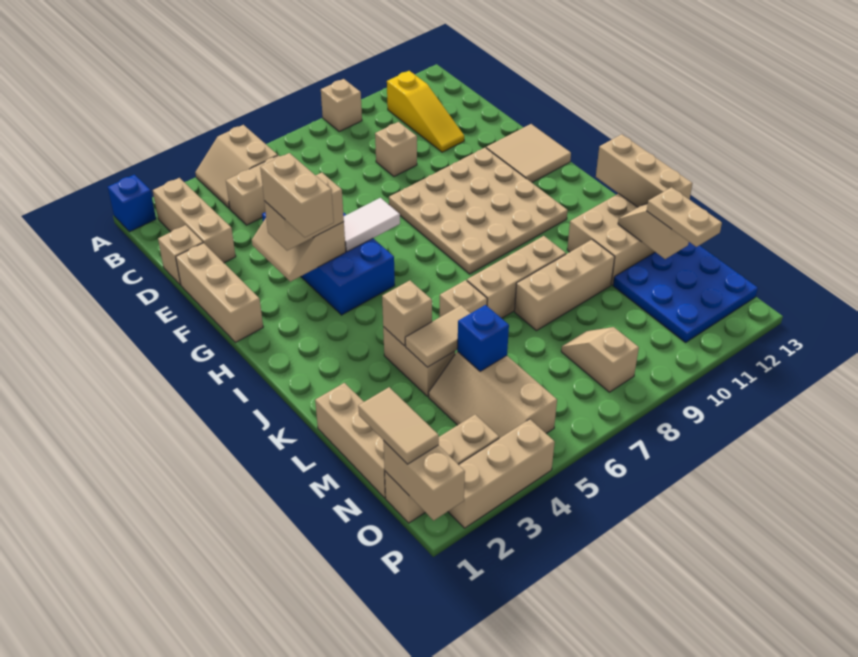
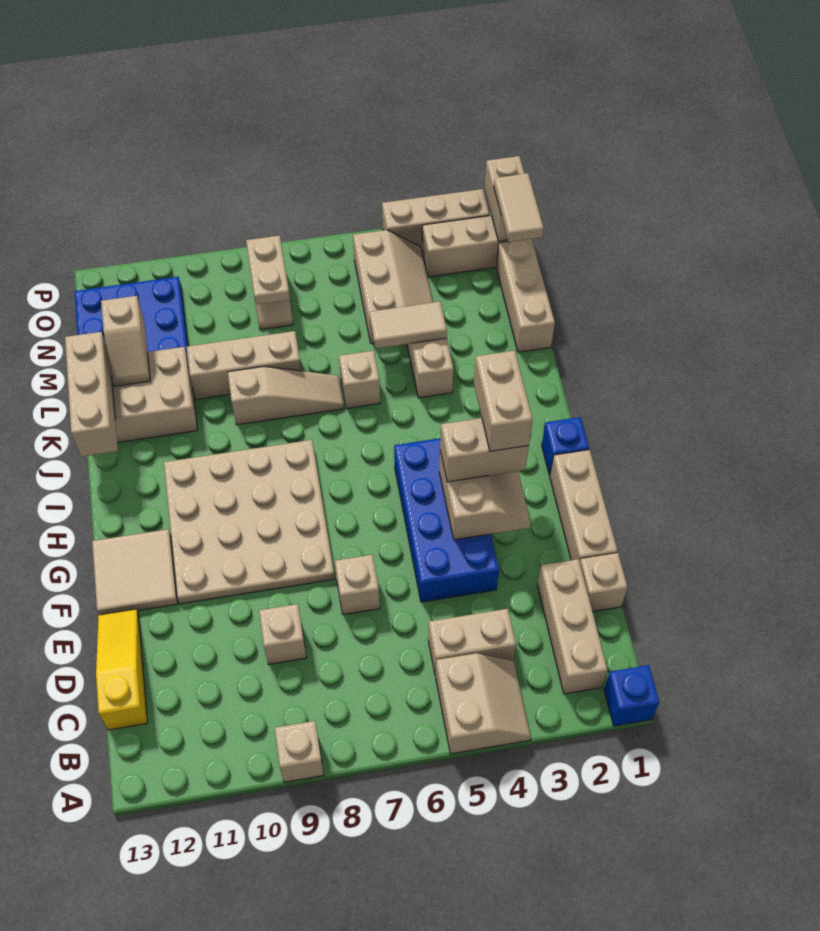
yellow 1x3 slope [387,71,464,152] -> yellow 1x3 slope moved to [96,609,148,730]
white 1x2 tile [344,198,400,252] -> none
tan 1x1 brick [382,281,432,346] -> tan 1x1 brick moved to [335,555,380,615]
tan 1x3 brick [467,236,566,318] -> tan 1x3 slope [228,367,344,425]
blue 1x1 brick [457,305,509,371] -> blue 1x1 brick moved to [542,417,589,475]
tan 1x2 plate [647,187,722,247] -> tan 1x2 plate moved to [246,236,290,304]

